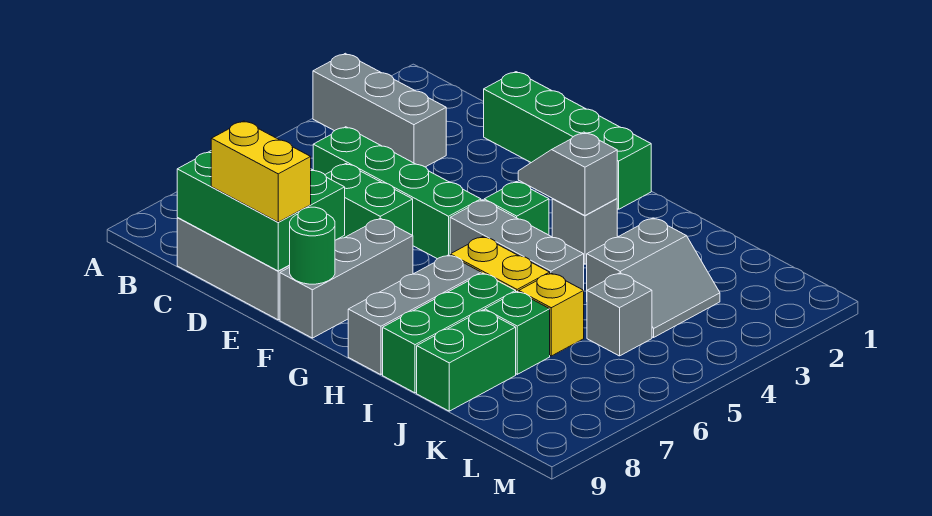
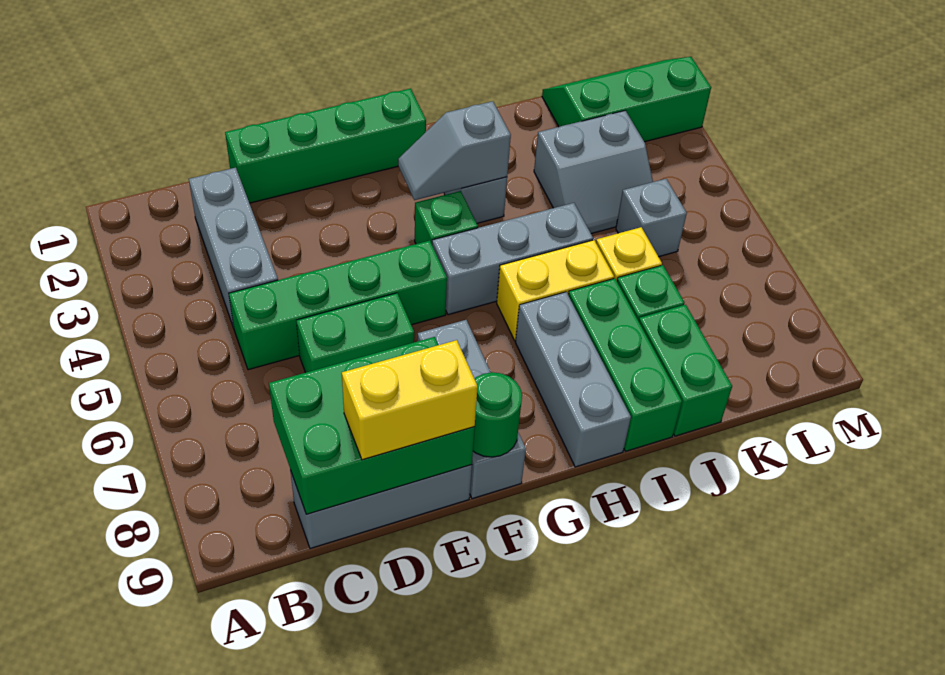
grey 1x3 brick [313,53,446,167] -> grey 1x3 brick turned to [189,168,278,328]
grey 2x2 slope [587,218,720,338] -> grey 2x2 slope turned to [534,111,653,234]
none -> green 2x3 slope [542,57,711,142]

